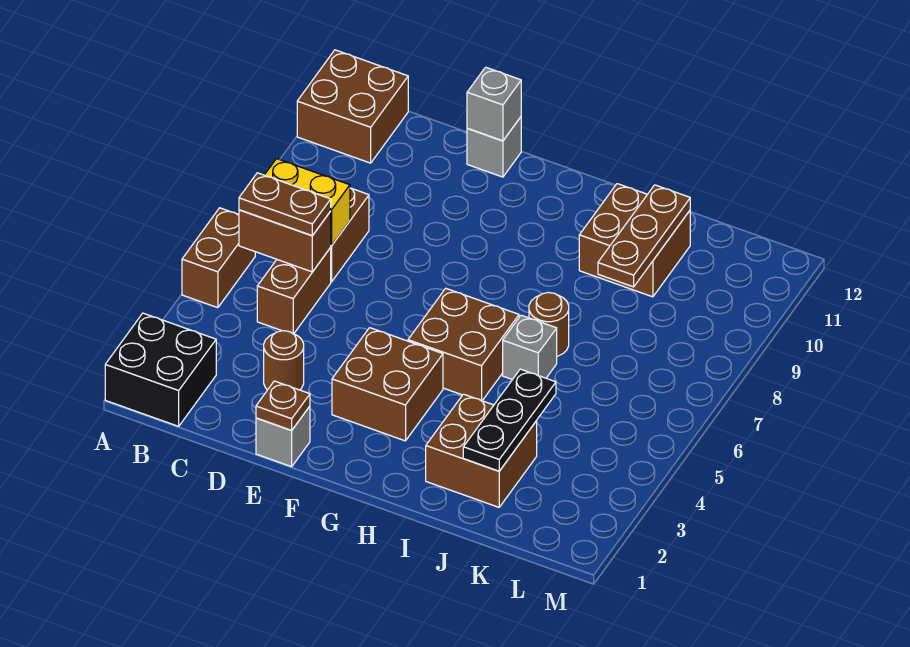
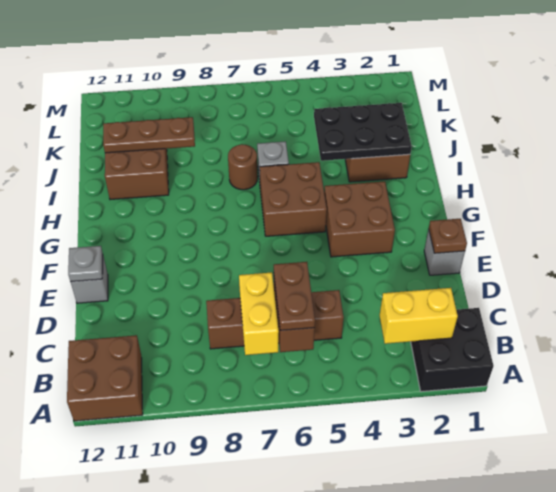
brown 1x2 brick [182,208,255,308] -> none
none -> yellow 1x2 brick [380,288,458,344]
brown 1x1 round brick [264,331,304,390] -> none
grey 1x1 brick [467,67,521,141] -> grey 1x1 plate [68,246,103,282]
black 1x3 plate [463,369,556,471] -> black 2x3 plate [314,103,412,161]

